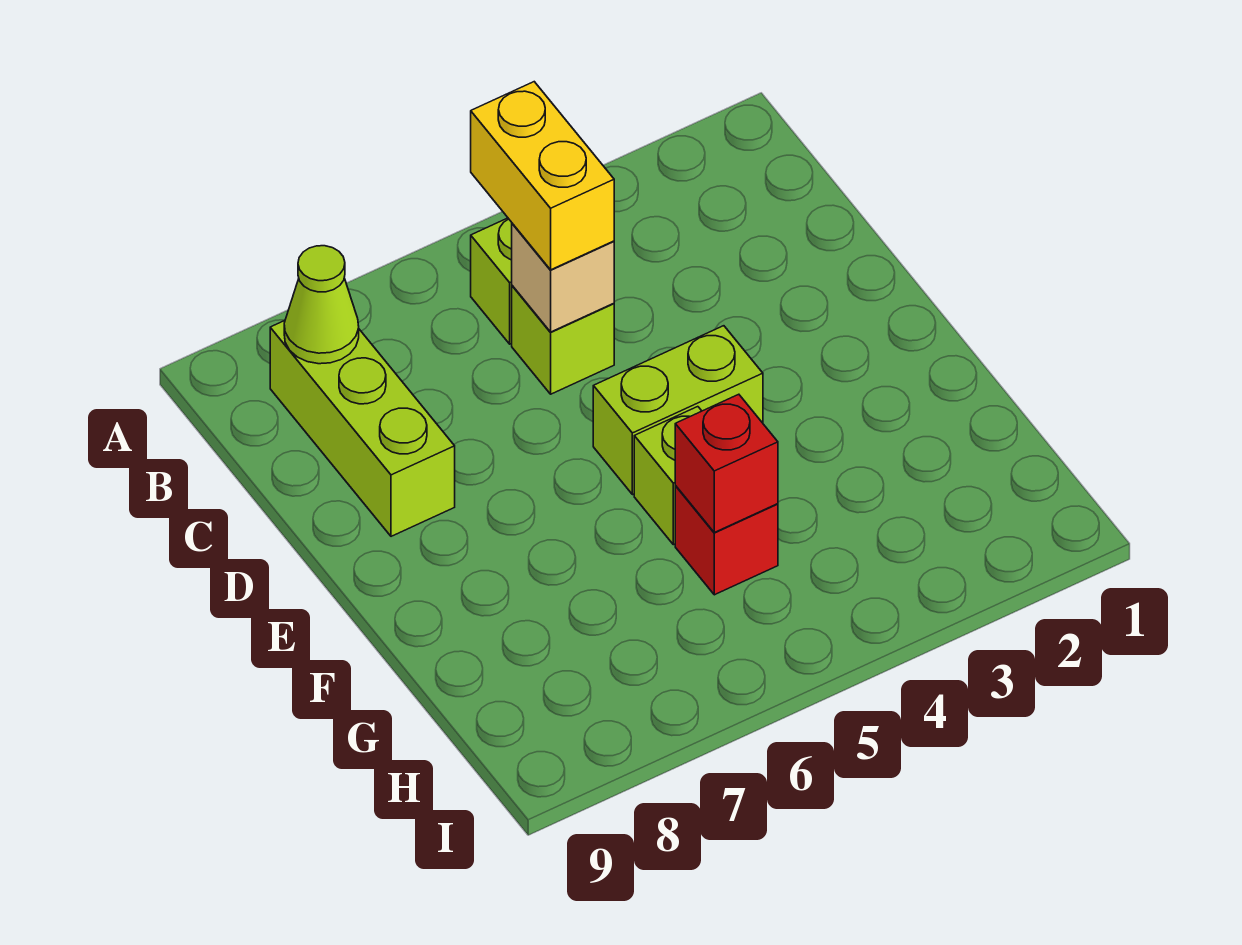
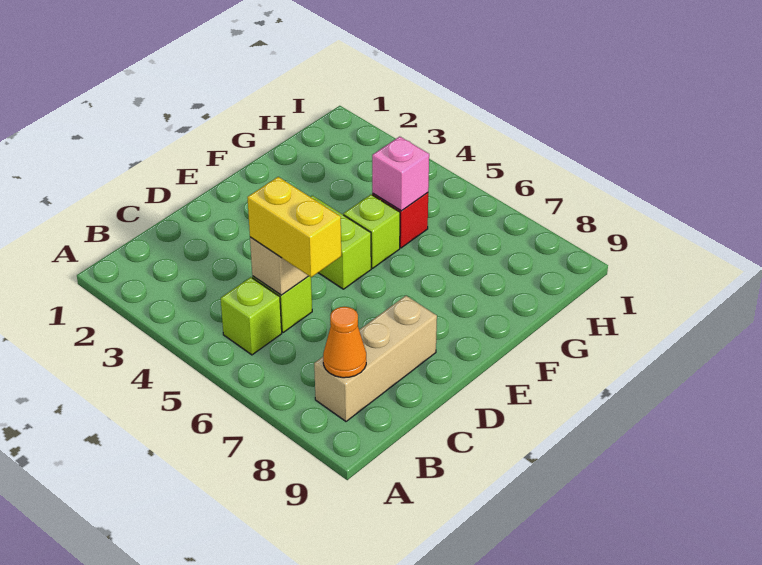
yellow 1x2 brick [471,82,614,270] -> yellow 1x2 brick turned to [247,177,341,277]
lime 1x3 brick [270,320,455,536] -> tan 1x3 brick [314,296,437,421]
lime 1x1 cone [284,246,359,364] -> orange 1x1 cone [323,307,366,378]
red 1x1 brick [675,394,778,532] -> pink 1x1 brick [372,137,429,211]

